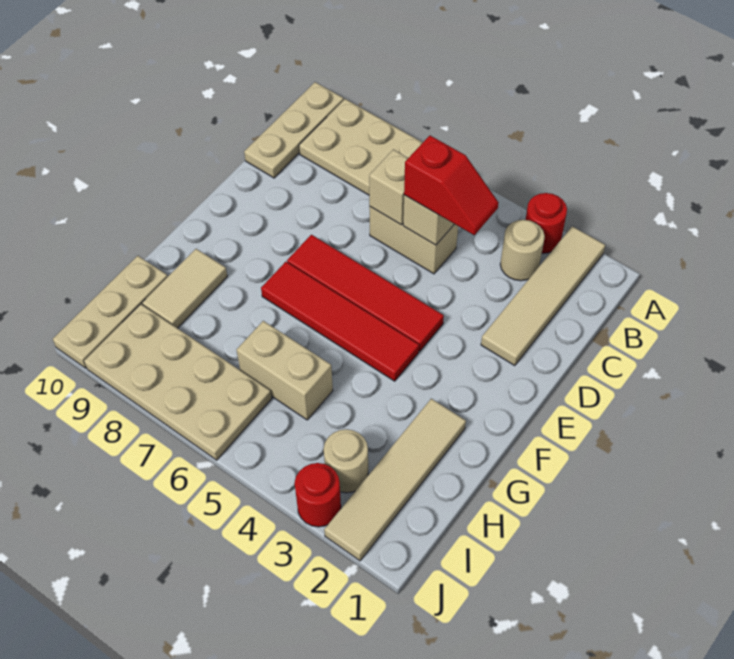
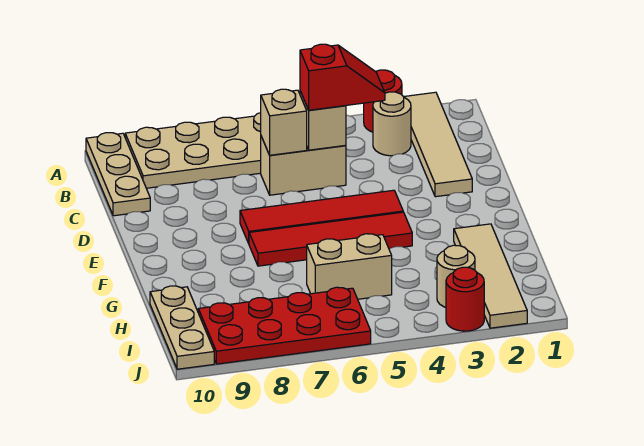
tan 1x2 tile [142,249,227,328] -> none
tan 2x4 plate [84,304,272,460] -> red 2x4 plate [198,287,371,364]

